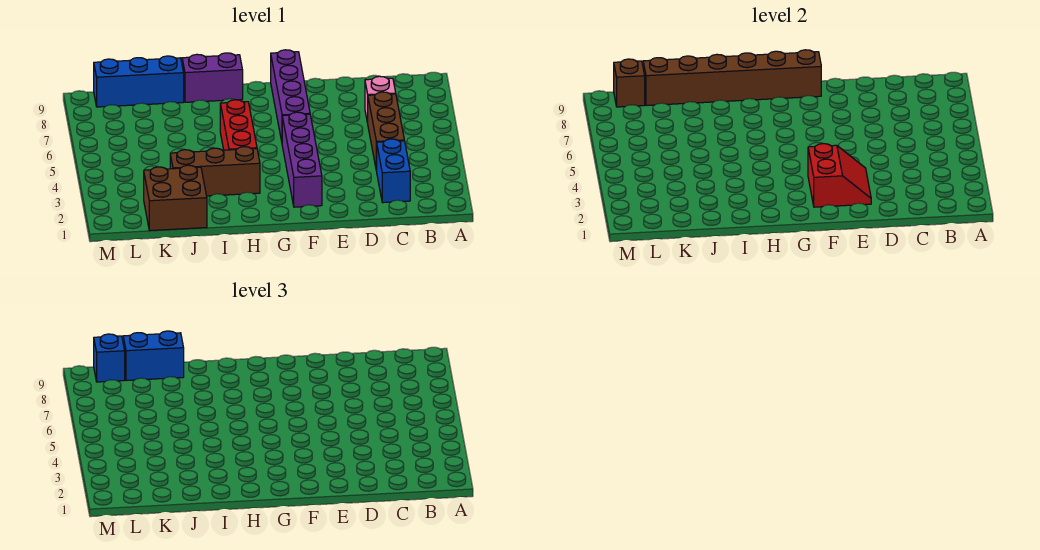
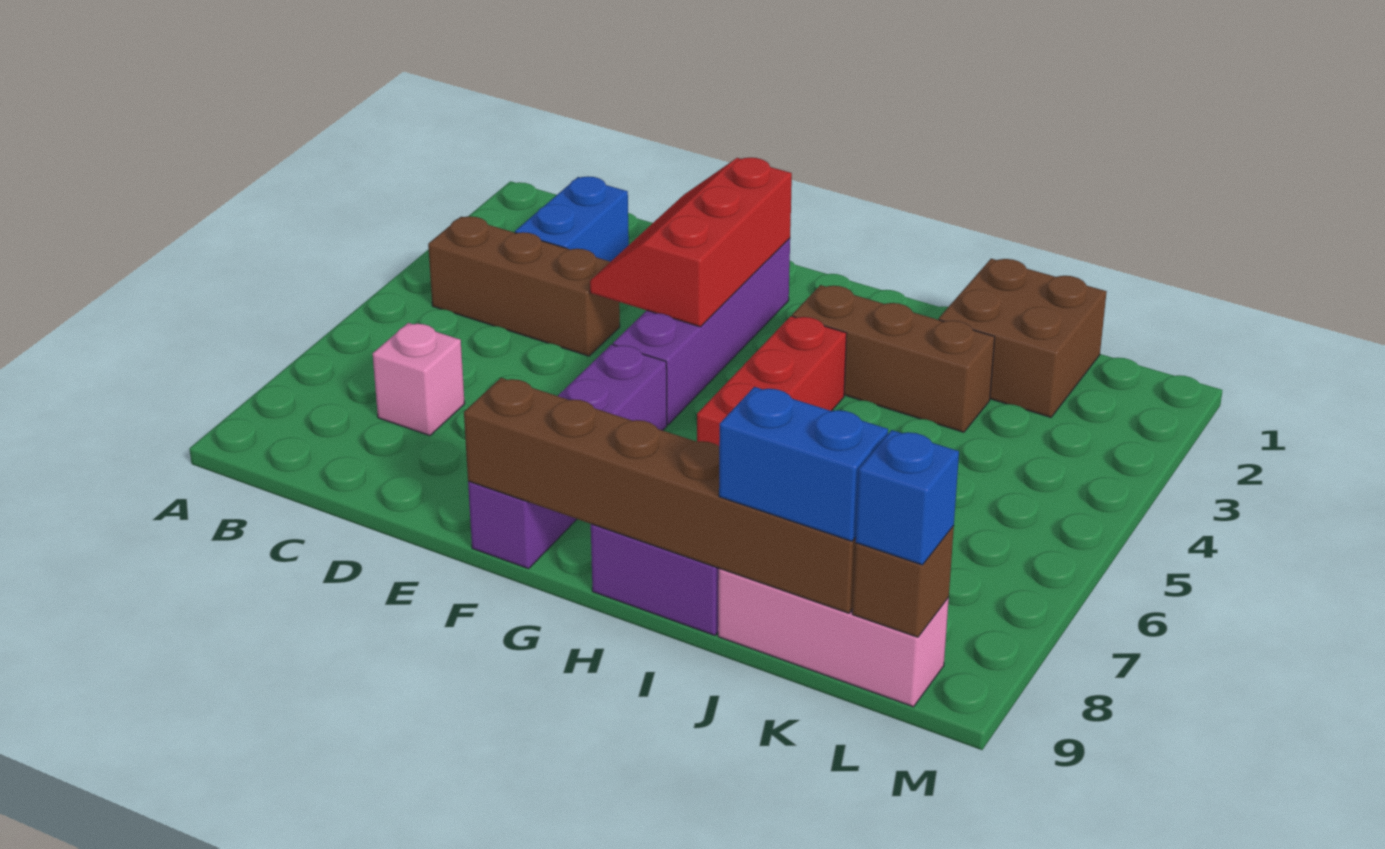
brown 1x3 brick [368,92,404,171] -> brown 1x3 brick turned to [428,216,620,356]
red 2x2 slope [808,144,871,207] -> red 2x3 slope [590,157,792,327]
blue 1x3 brick [94,56,184,107] -> pink 1x3 brick [718,569,949,707]

